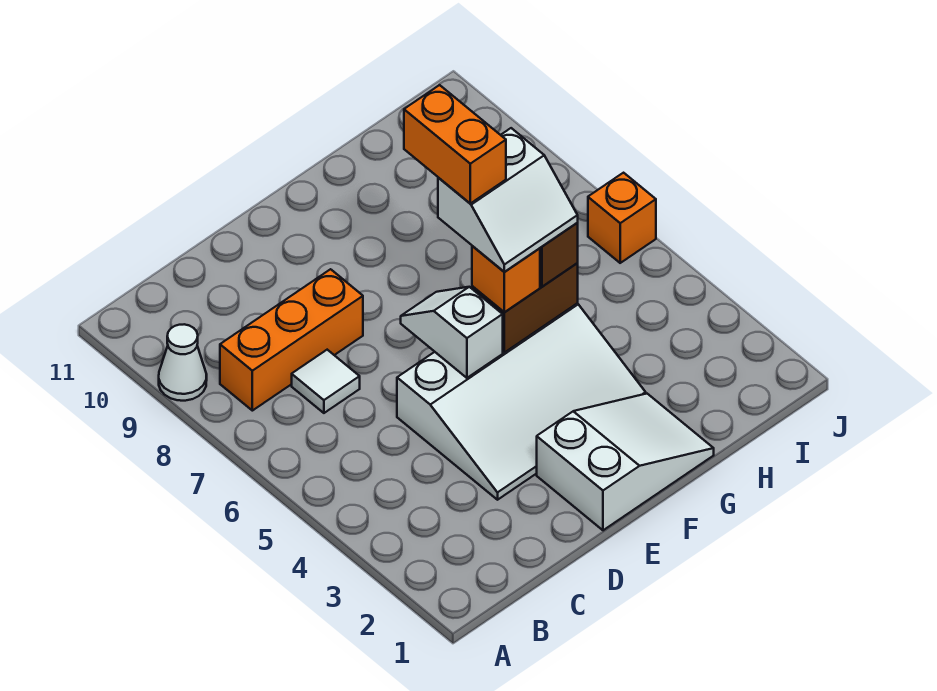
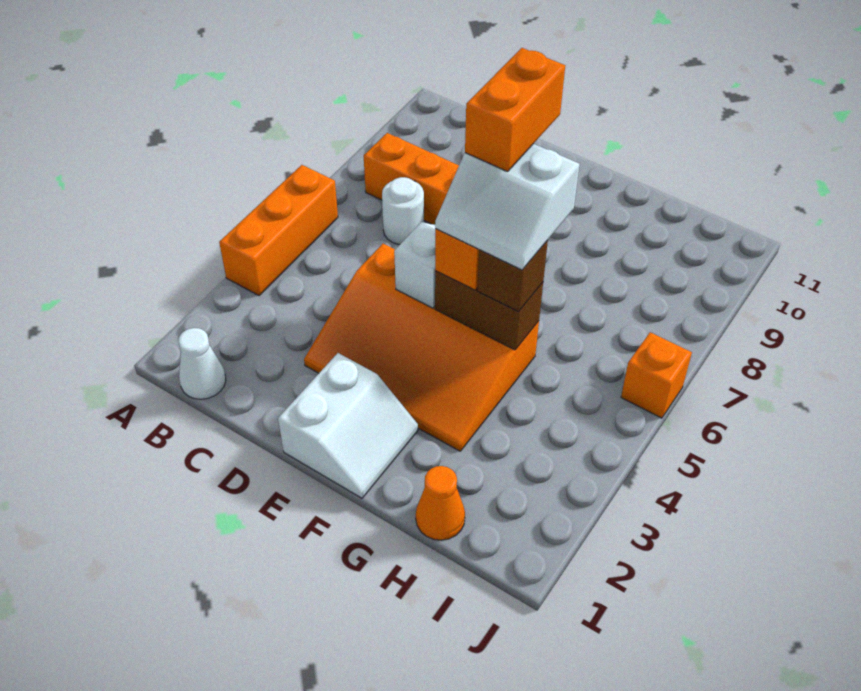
none -> orange 1x3 brick [219,165,338,296]
white 1x1 cone [159,324,207,401] -> white 1x1 cone moved to [178,328,226,399]
white 1x1 tile [292,350,360,413] -> white 1x1 round brick [382,177,424,244]
white 3x4 slope [397,303,646,500] -> orange 3x4 slope [304,244,539,451]
white 2x3 slope [537,394,714,530] -> white 2x2 slope [278,353,418,498]
none -> orange 1x1 cone [416,466,465,540]

